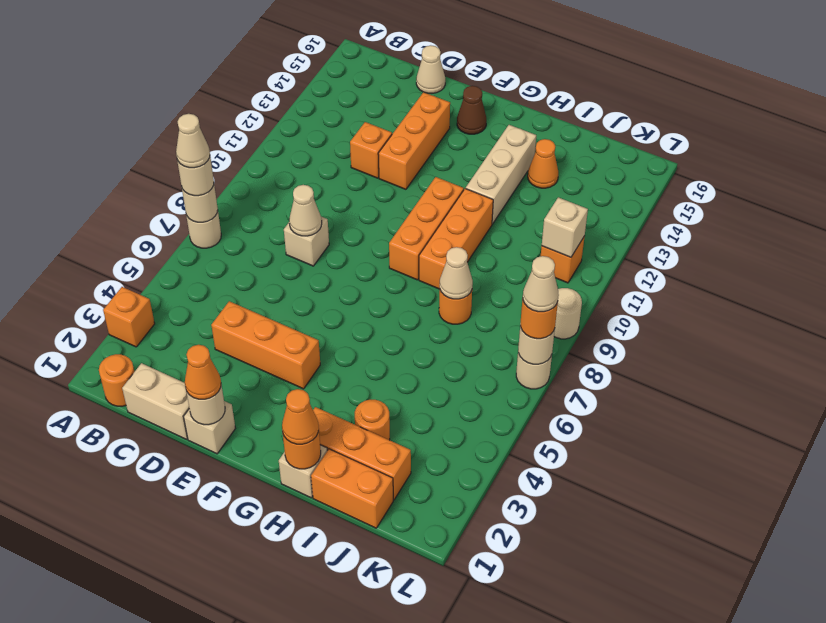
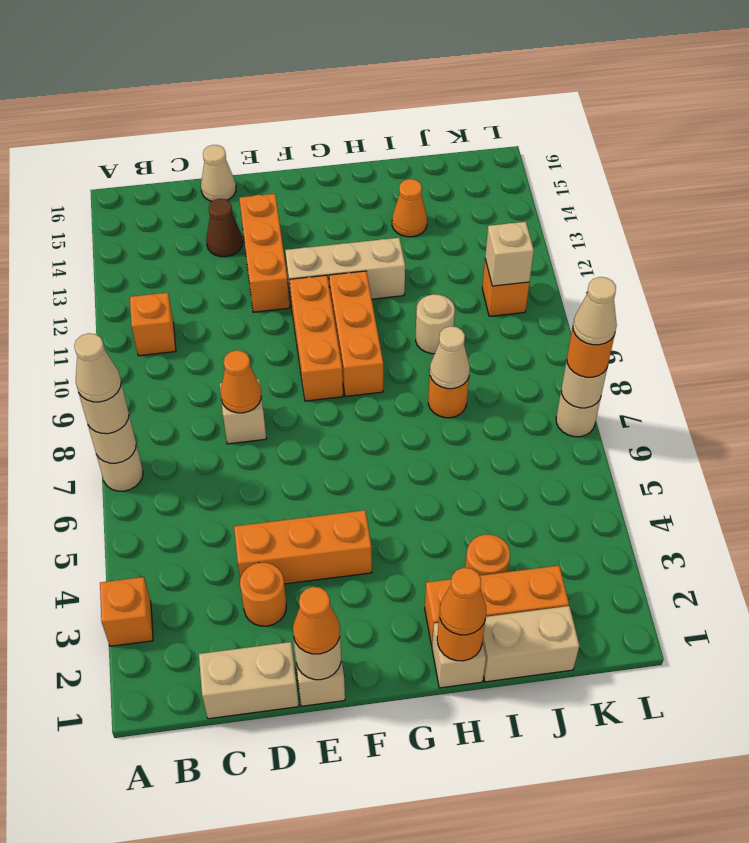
orange 1x1 round brick [99,354,134,406] -> orange 1x1 round brick moved to [240,563,286,626]
tan 1x1 cone [289,185,322,236] -> orange 1x1 cone [221,350,261,413]
orange 1x1 brick [350,122,392,178] -> orange 1x1 brick moved to [130,293,176,356]
brown 1x1 cone [457,86,486,134] -> brown 1x1 cone moved to [206,199,243,257]
orange 1x3 brick [419,188,493,289] -> orange 1x3 brick moved to [290,275,343,401]
tan 1x3 brick [466,125,536,224] -> tan 1x3 brick turned to [285,238,405,307]
orange 1x2 brick [311,449,393,528] -> tan 1x2 brick [483,606,579,682]
tan 1x1 round brick [554,288,582,339] -> tan 1x1 round brick moved to [416,294,455,354]

